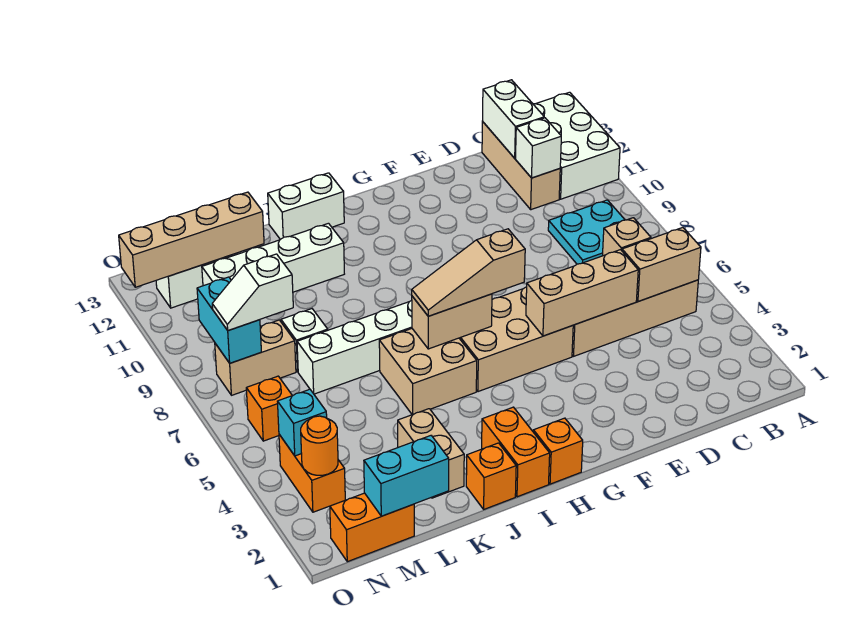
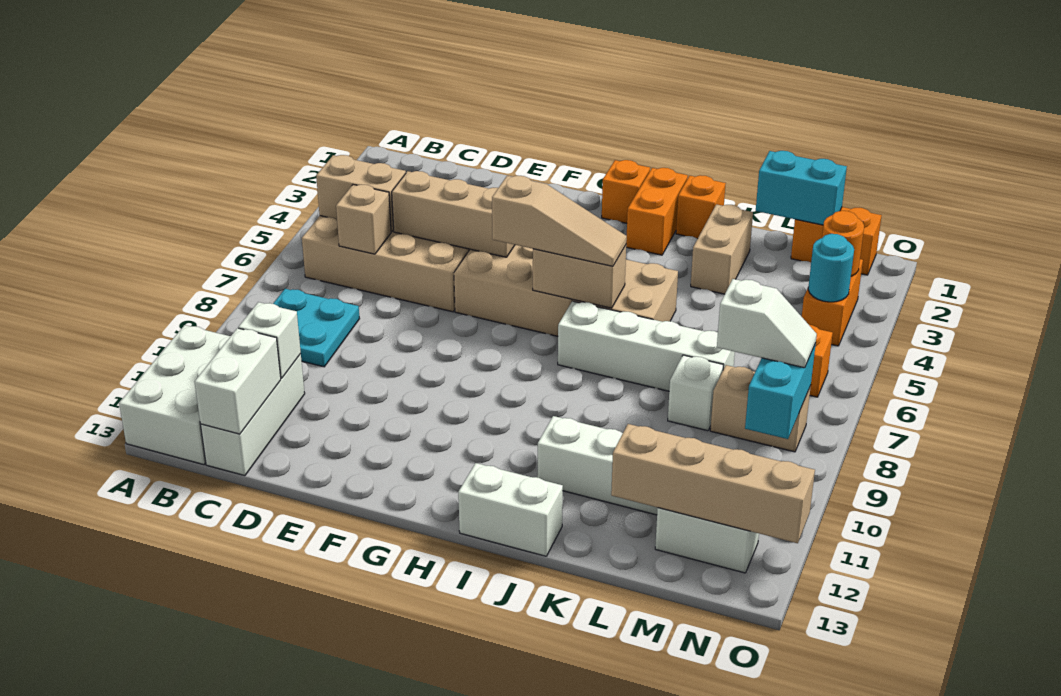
tan 1x3 brick [482,122,560,210] -> white 1x3 brick [201,354,305,476]
cyan 1x1 brick [277,389,327,456] -> cyan 1x1 round brick [808,234,854,302]

